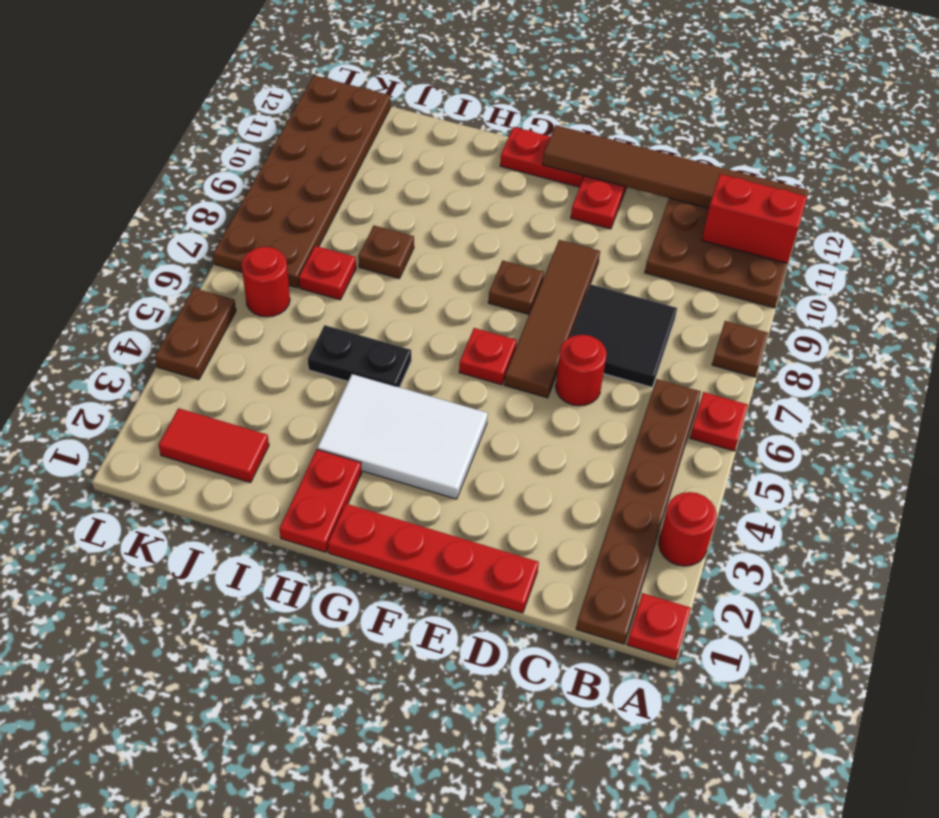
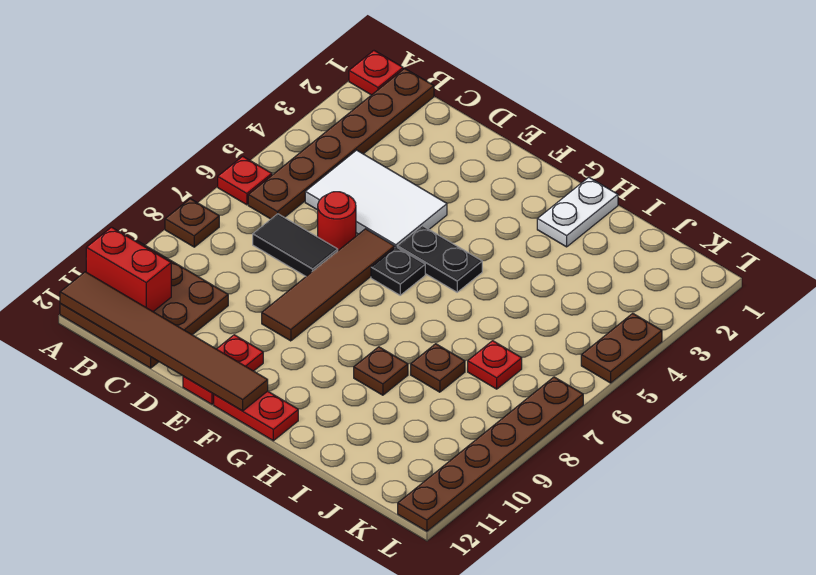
red 1x1 round brick [659,492,717,566] -> none
black 2x2 tile [571,284,677,387] -> black 1x2 tile [253,214,338,276]
red 1x4 plate [328,504,539,613] -> none
white 2x3 tile [317,374,488,499] -> white 2x3 tile moved to [305,150,447,247]
red 1x1 plate [459,328,517,385] -> black 1x1 plate [371,247,425,295]
brown 1x1 plate [488,260,544,314] -> brown 1x1 plate moved to [354,347,408,395]
red 1x2 plate [279,449,362,552] -> white 1x2 plate [537,177,618,247]
black 1x2 plate [308,325,411,387] -> black 1x2 plate moved to [397,226,482,292]
red 1x2 tile [159,408,269,483] -> none
red 1x1 round brick [242,247,290,317] -> none
brown 2x6 plate [213,76,391,288] -> brown 1x6 plate [398,377,583,531]

